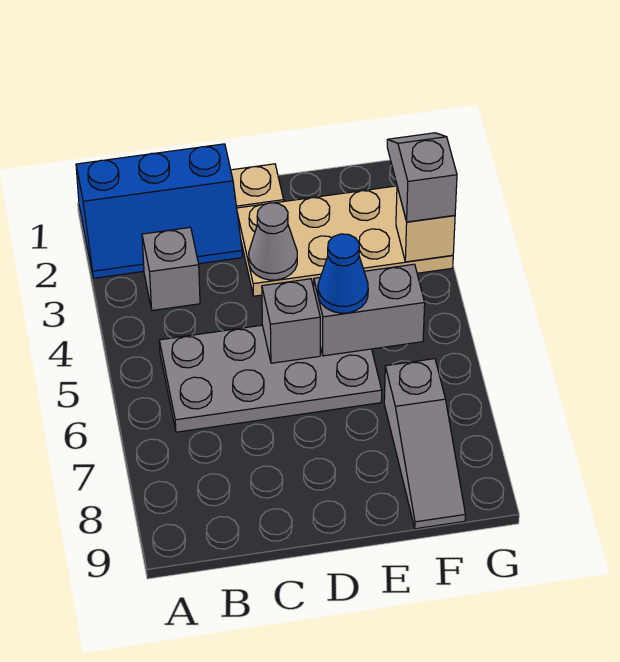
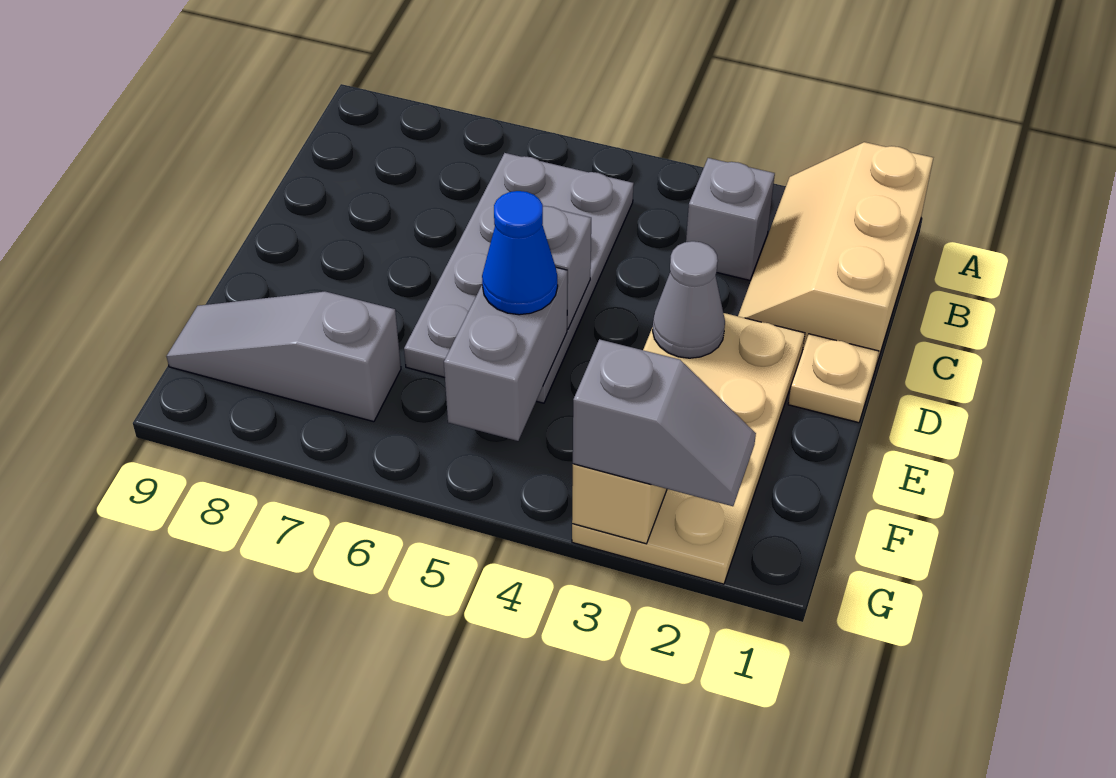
blue 2x3 slope [76,144,242,278] -> tan 2x3 slope [738,142,933,365]

